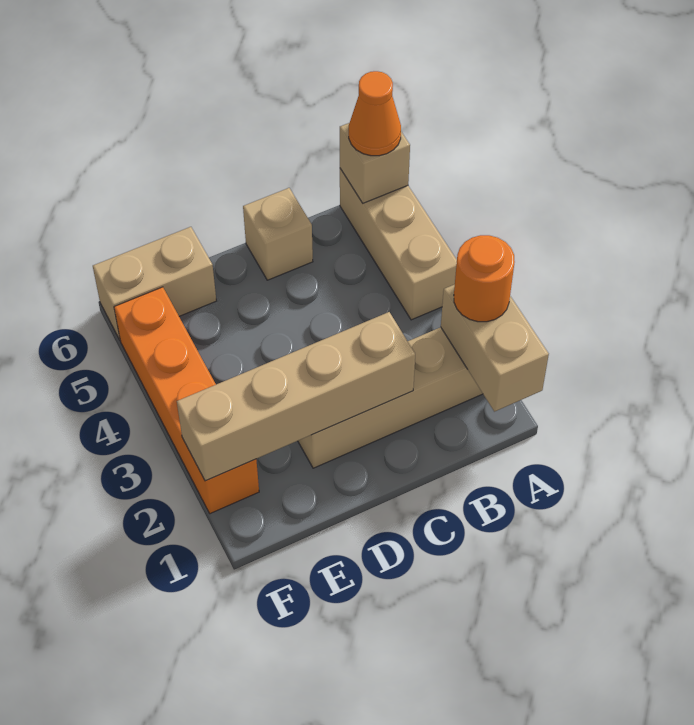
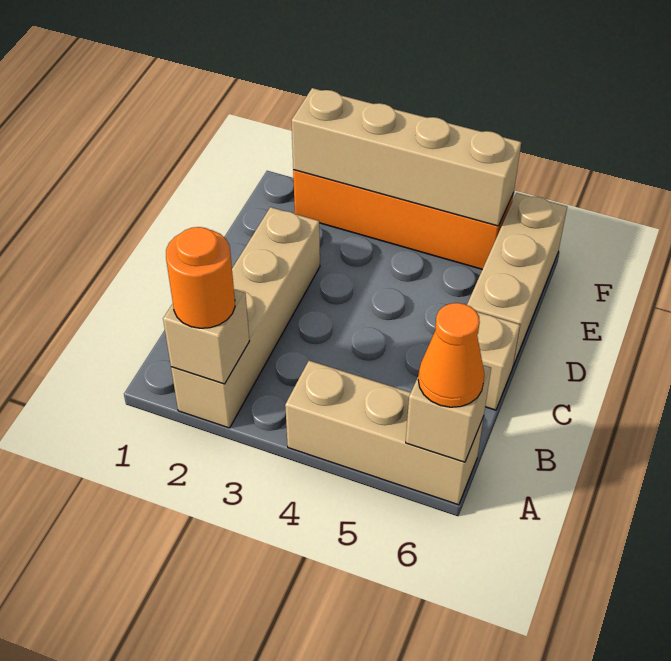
tan 1x2 brick [441,284,549,412] -> tan 1x1 brick [163,289,249,384]
tan 1x4 brick [177,312,415,481] -> tan 1x4 brick turned to [292,88,521,226]
tan 1x2 brick [93,227,216,340] -> tan 1x3 brick [467,193,567,366]

